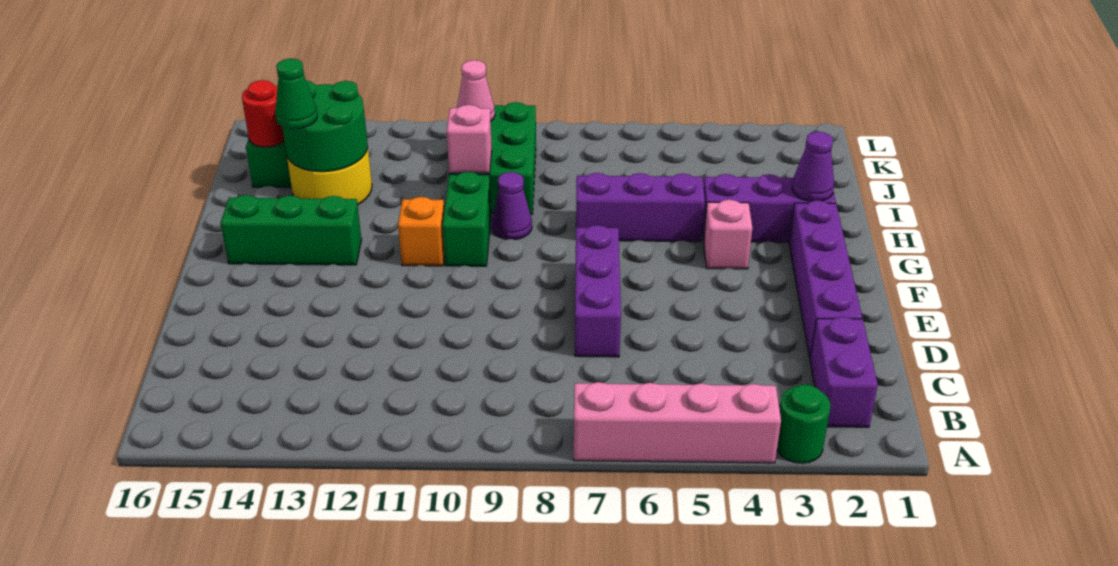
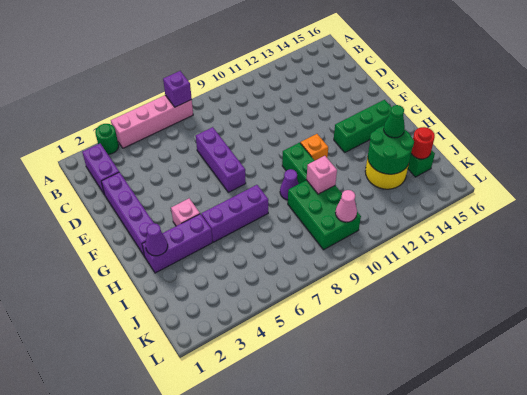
none -> purple 1x1 brick [163,71,192,107]

